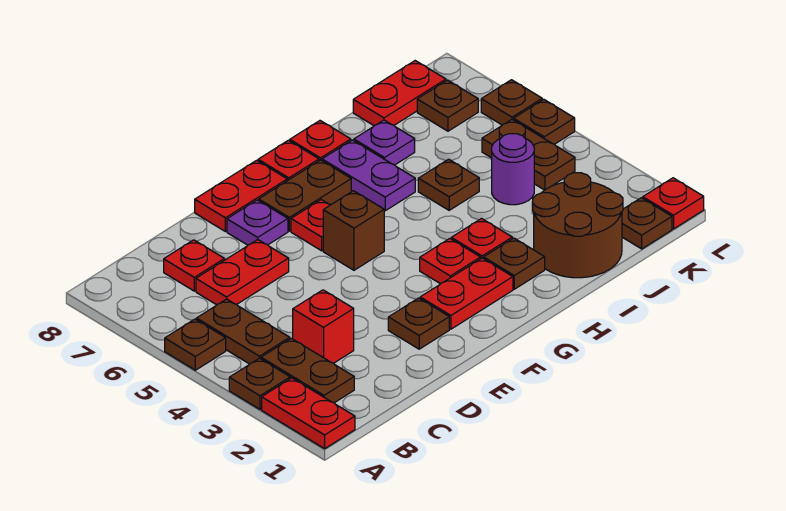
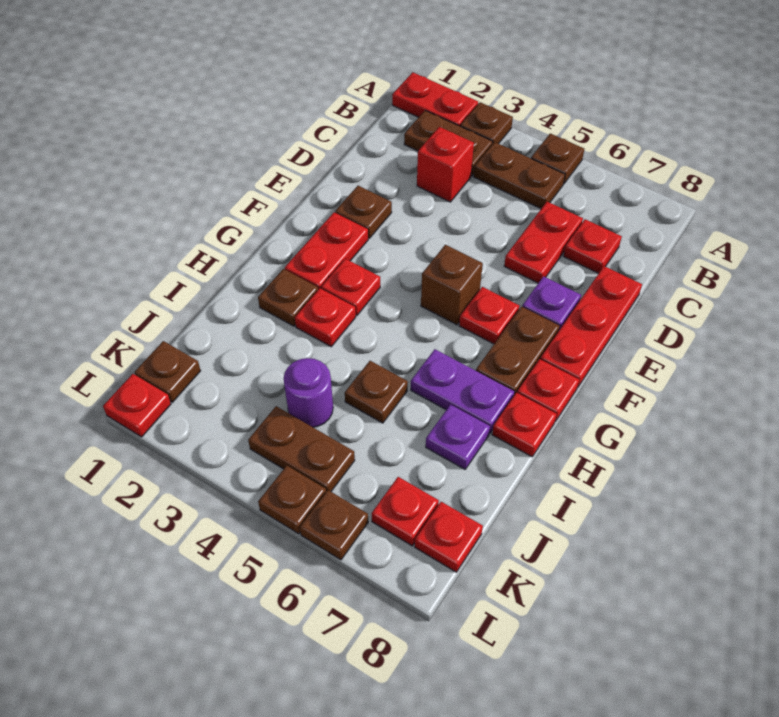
red 1x2 plate [195,160,287,231] -> red 1x3 plate [540,266,642,387]
brown 2x2 round brick [533,173,623,278] -> none
red 1x2 plate [353,61,446,126] -> red 1x1 plate [415,502,483,572]
brown 1x1 plate [417,80,478,131] -> red 1x1 plate [371,477,439,546]

